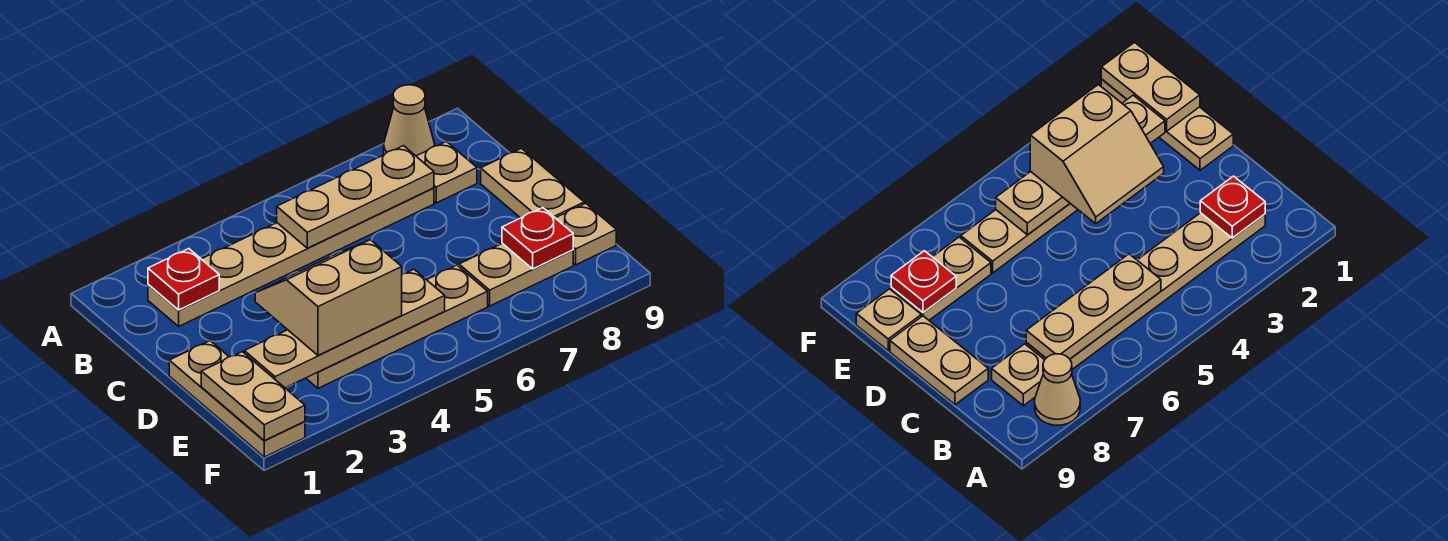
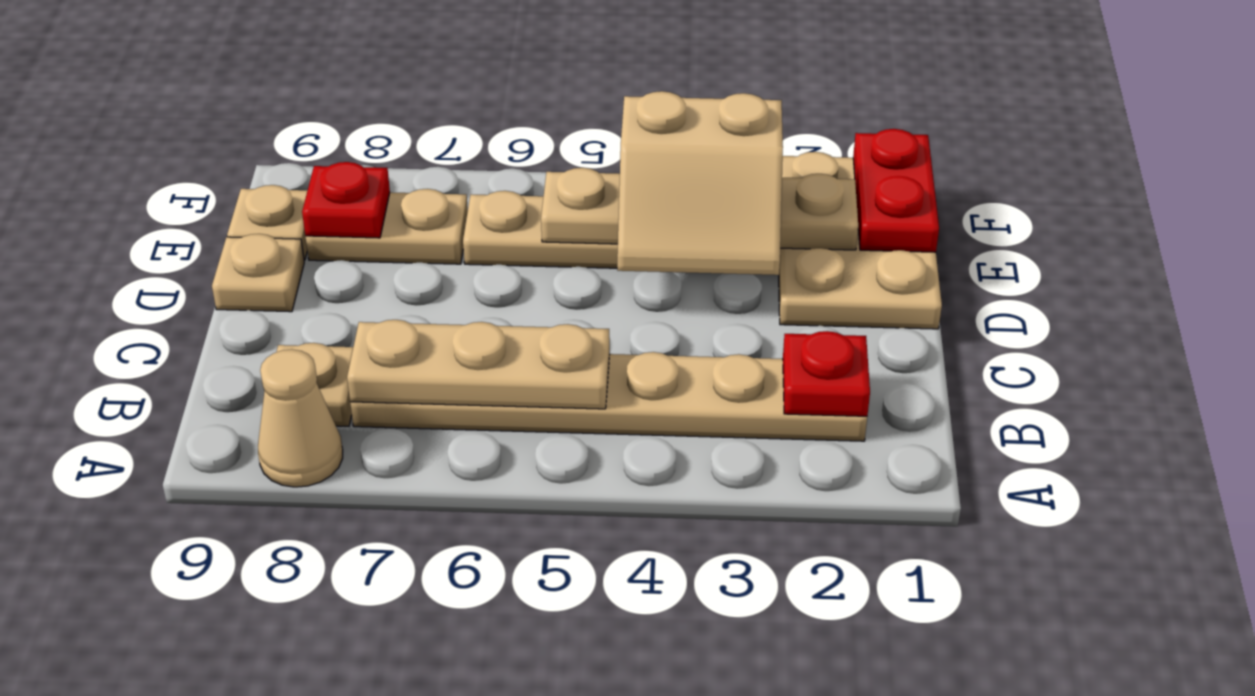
tan 1x2 plate [481,148,584,218] -> tan 1x1 plate [212,234,304,312]
tan 1x3 plate [169,341,305,457] -> tan 2x3 plate [779,152,942,329]
tan 1x2 plate [201,352,305,440] -> red 1x2 plate [853,129,939,252]

